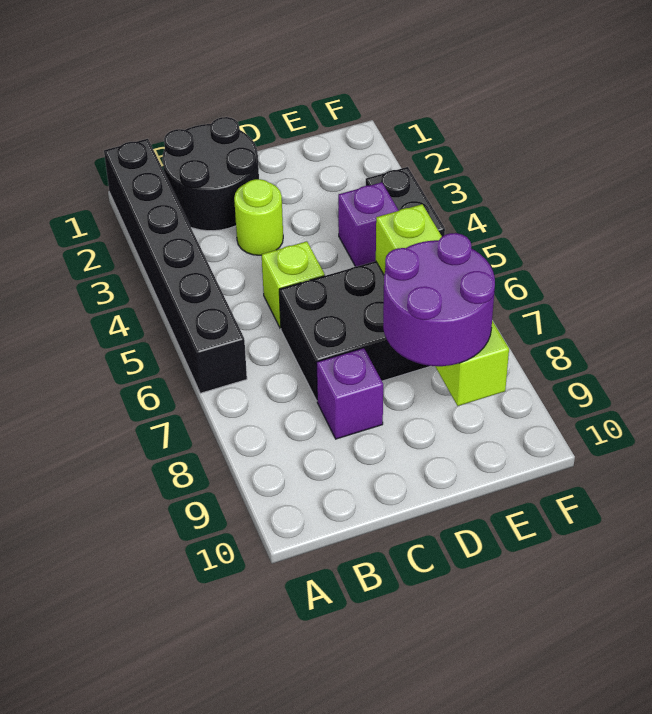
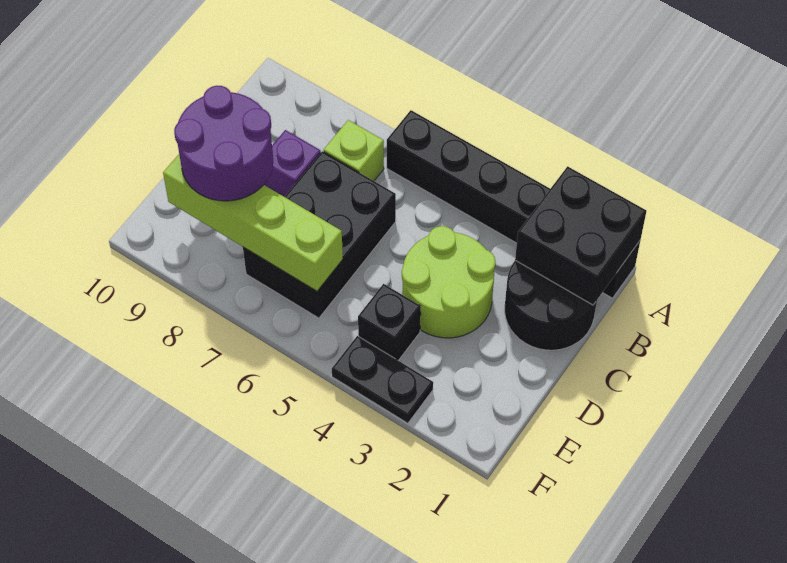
none -> black 2x2 brick [515,166,646,305]
lime 1x1 round brick [234,179,283,255] -> lime 2x2 round brick [402,226,495,338]
lime 1x1 brick [262,241,325,328] -> lime 1x1 brick moved to [324,120,384,181]
purple 1x1 brick [338,182,399,266] -> black 1x1 brick [358,284,421,360]

